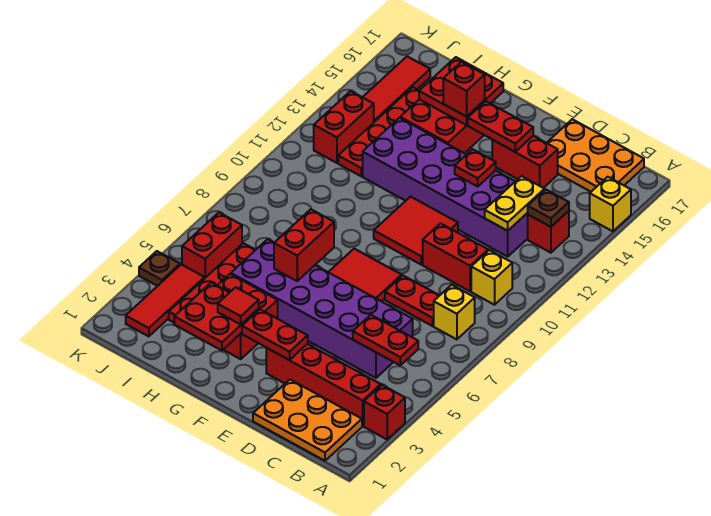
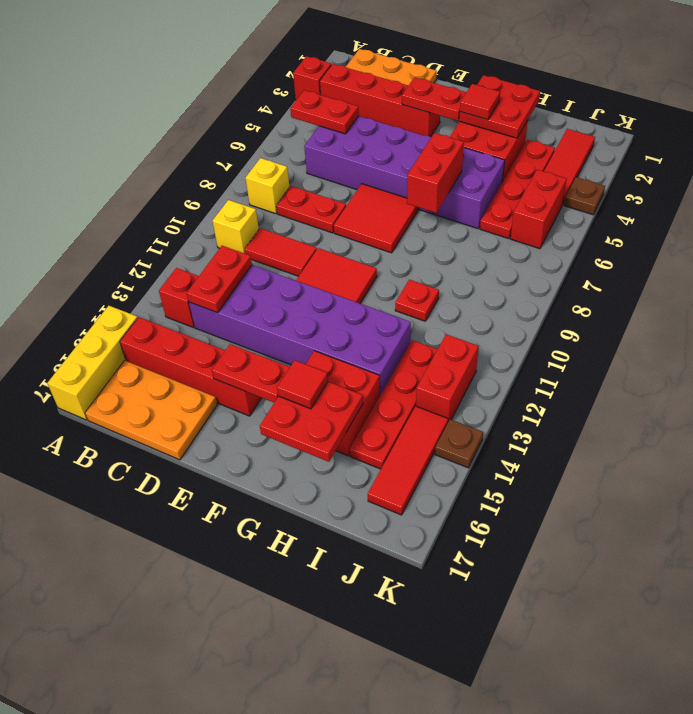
yellow 1x1 brick [590,177,631,231] -> yellow 1x3 brick [47,306,137,420]
brown 1x1 plate [528,189,569,227] -> brown 1x1 plate moved to [435,420,483,468]
red 1x2 brick [423,223,488,291] -> red 1x2 tile [245,228,317,276]
yellow 1x2 plate [485,176,544,231] -> red 1x2 plate [187,246,252,313]
red 1x2 brick [492,136,558,188] -> red 1x4 brick [120,317,261,416]
red 1x1 plate [455,149,496,186] -> red 1x1 plate moved to [395,280,439,321]
red 1x1 brick [443,62,485,117] -> red 1x1 tile [277,360,328,409]

